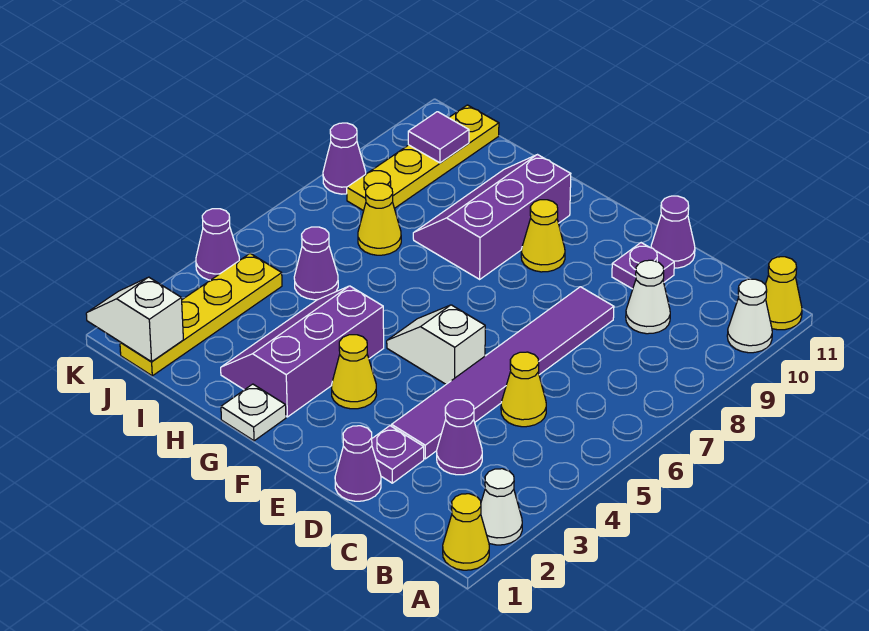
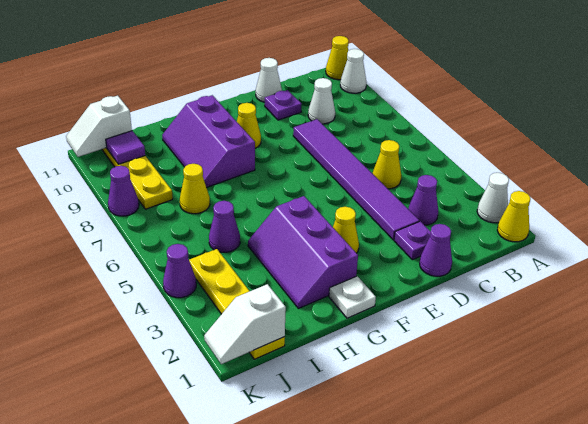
purple 1x1 cone [651,196,695,268] -> white 1x1 cone [256,58,282,102]
white 1x2 slope [387,305,485,384] -> white 1x2 slope moved to [66,96,132,157]

